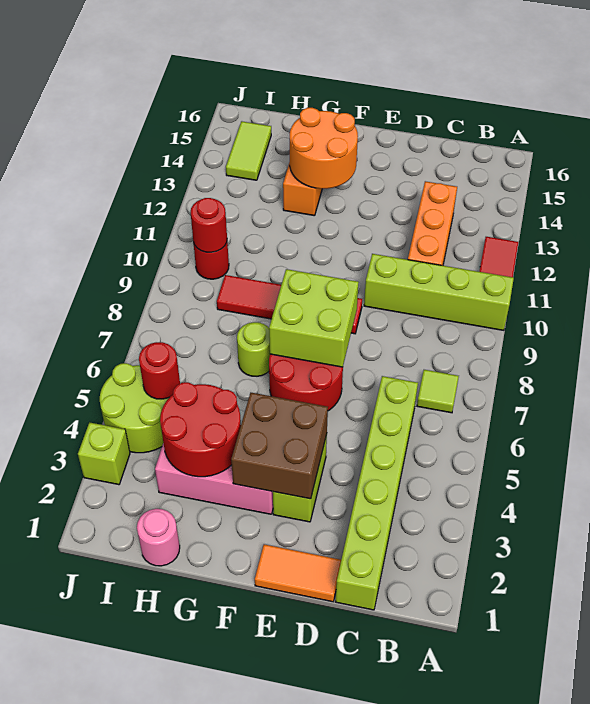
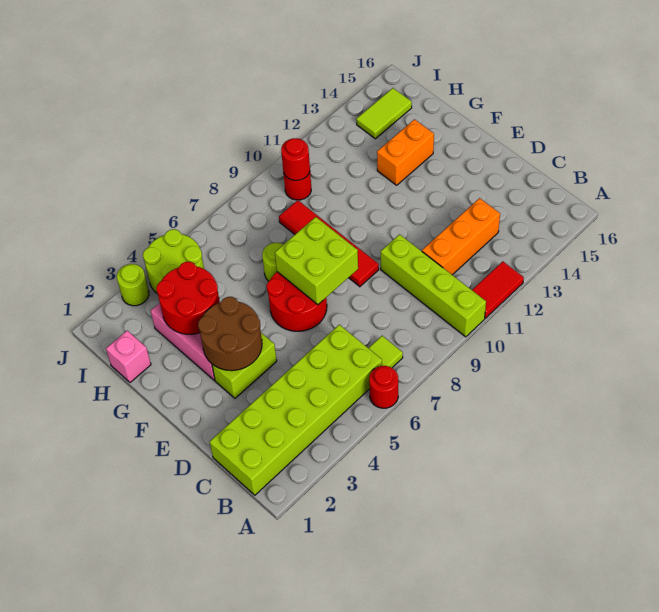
lime 1x6 brick [336,376,418,610] -> lime 2x6 brick [210,325,382,495]
orange 1x2 tile [255,544,341,602] -> none
brown 2x2 brick [231,393,328,499] -> brown 2x2 round brick [198,297,262,371]
orange 2x2 round brick [290,108,358,189] -> none
pink 1x1 round brick [137,509,180,566] -> pink 1x1 brick [106,331,151,382]
red 1x1 round brick [139,342,180,399] -> red 1x1 round brick moved to [369,366,398,408]
lime 1x1 brick [78,422,130,485] -> lime 1x1 round brick [117,264,149,306]

